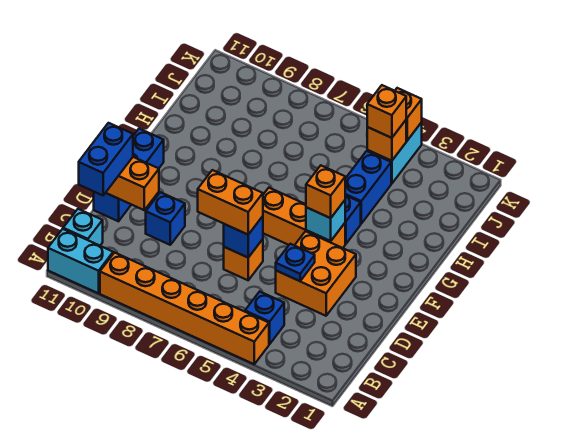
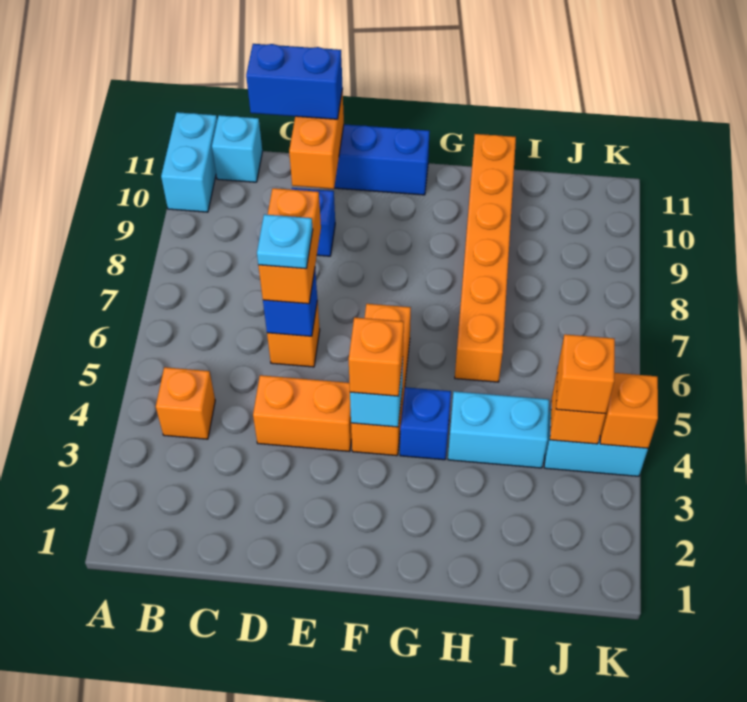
orange 1x6 brick [100,253,269,364] -> orange 1x6 brick moved to [455,134,516,382]
blue 1x1 brick [245,292,284,344] -> orange 1x1 brick [156,367,215,439]
orange 2x2 brick [276,231,356,316] -> orange 1x2 brick [253,375,352,452]
blue 1x1 plate [276,244,315,281] -> none
none -> cyan 1x1 plate [257,214,313,269]
blue 1x2 brick [345,151,391,224] -> cyan 1x2 brick [448,391,549,468]

